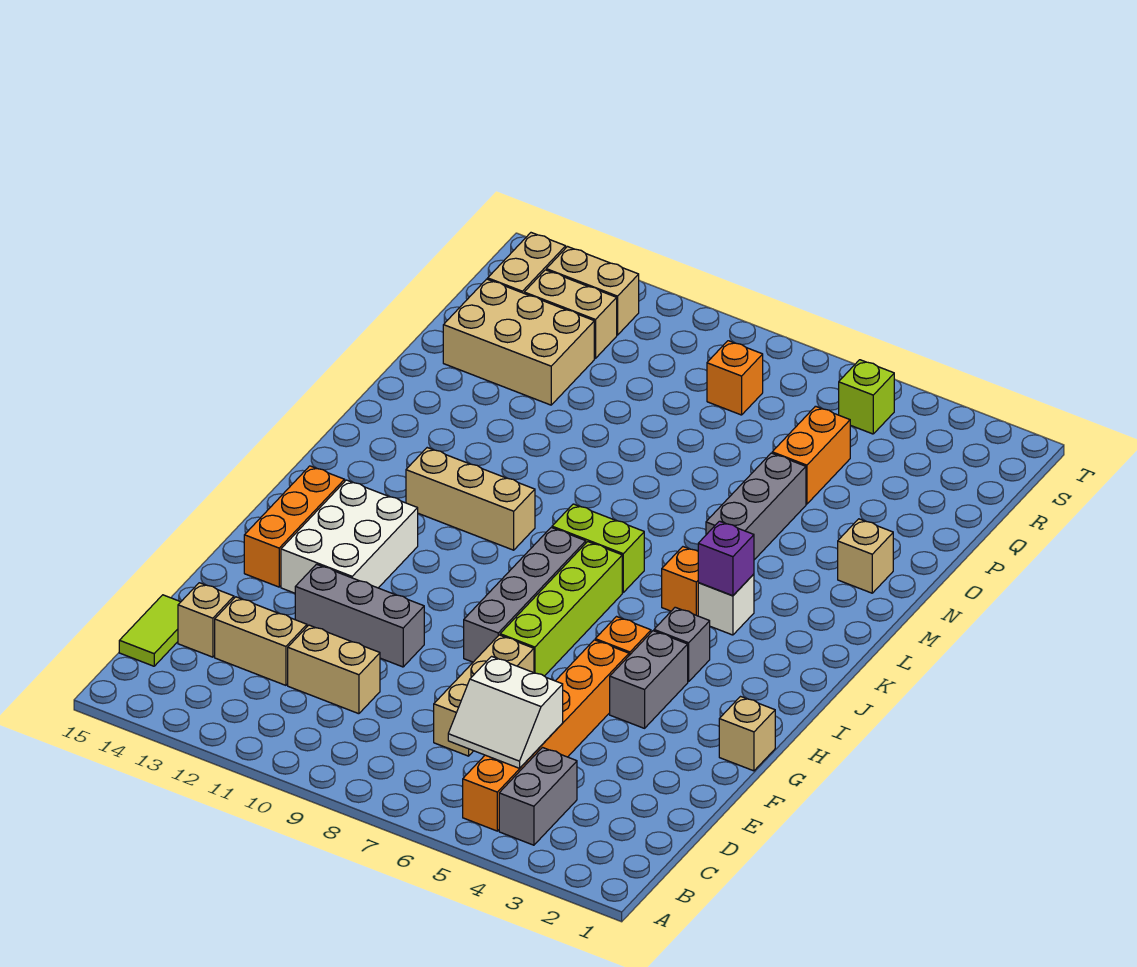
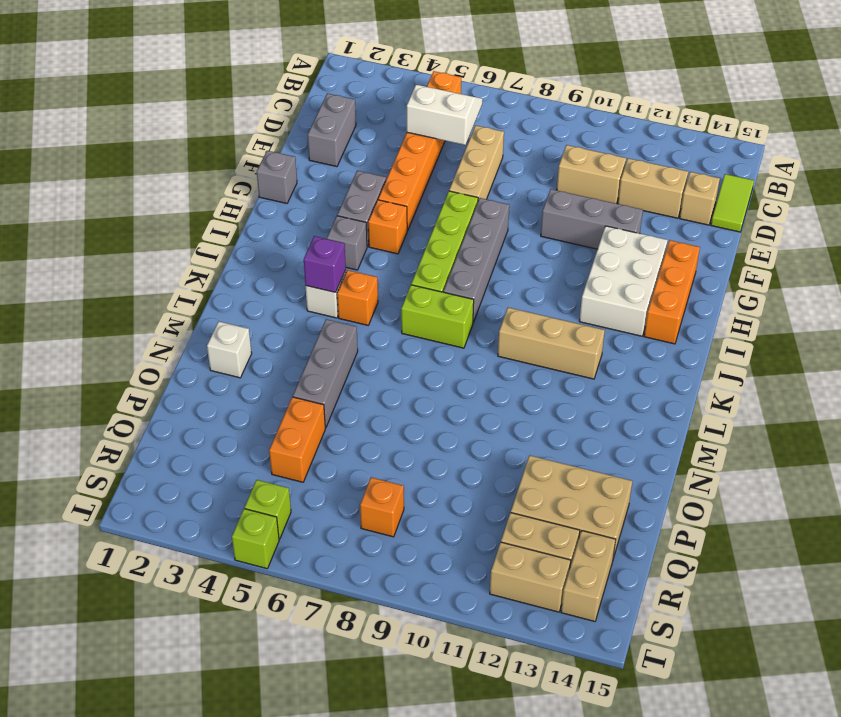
grey 1x2 brick [499,748,577,845] -> grey 1x2 brick moved to [308,93,356,167]
tan 1x1 brick [719,697,775,771] -> grey 1x1 brick [257,151,297,203]
tan 1x1 brick [838,519,893,593] -> white 1x1 brick [207,321,252,378]
none -> lime 1x1 brick [232,509,279,569]

